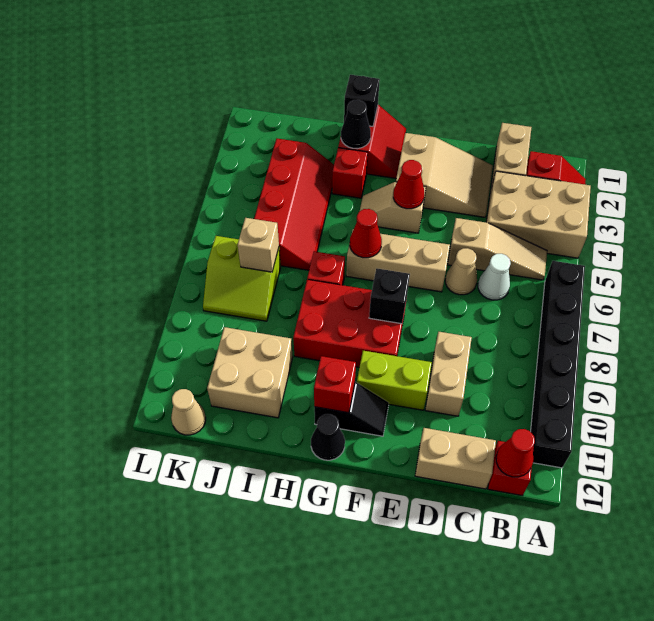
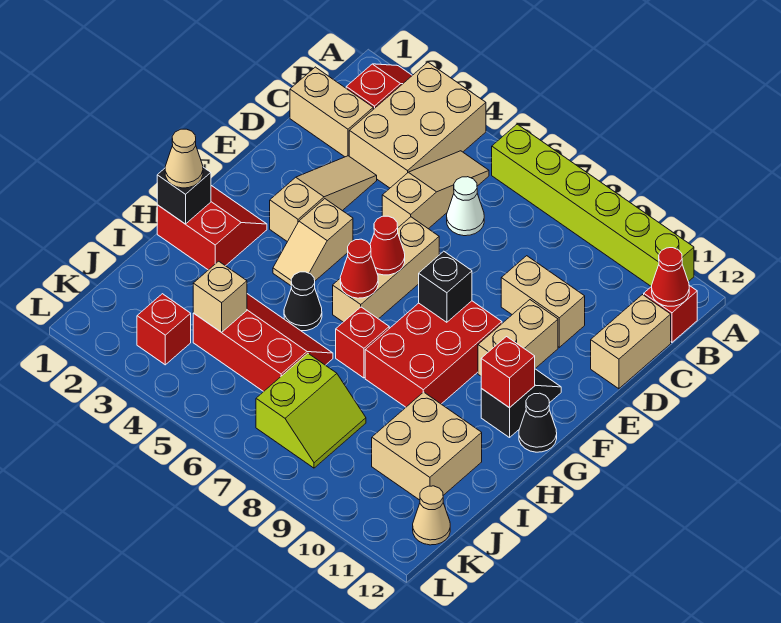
black 1x6 brick [531,261,585,468] -> lime 1x6 brick [492,124,694,286]
tan 2x3 slope [396,133,493,217] -> tan 1x3 slope [270,156,377,242]
tan 1x1 cone [445,248,477,295] -> tan 1x1 cone moved to [165,129,203,188]
lime 1x2 brick [357,351,432,410] -> tan 1x2 brick [478,300,558,376]
red 1x1 cone [393,160,425,209] -> red 1x1 cone moved to [370,216,405,275]
black 1x1 cone [341,100,371,149] -> black 1x1 cone moved to [284,272,322,331]
red 1x1 brick [332,148,368,198] -> red 1x1 brick moved to [137,294,191,365]
red 2x4 slope [254,139,334,270] -> red 2x3 slope [193,294,333,392]
tan 1x1 brick [238,218,279,272] -> tan 1x1 brick moved to [193,261,247,332]

